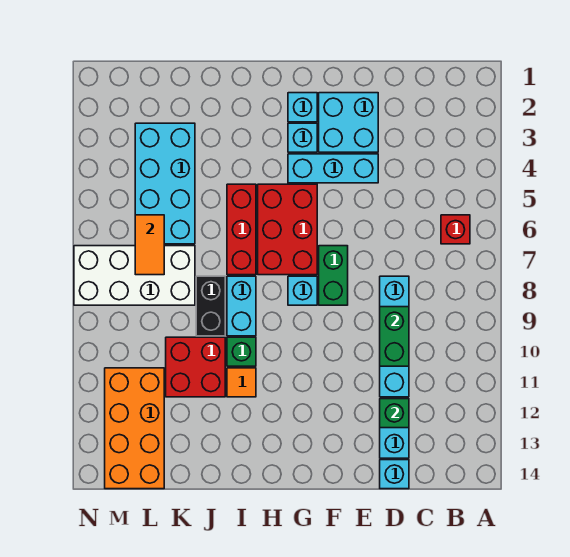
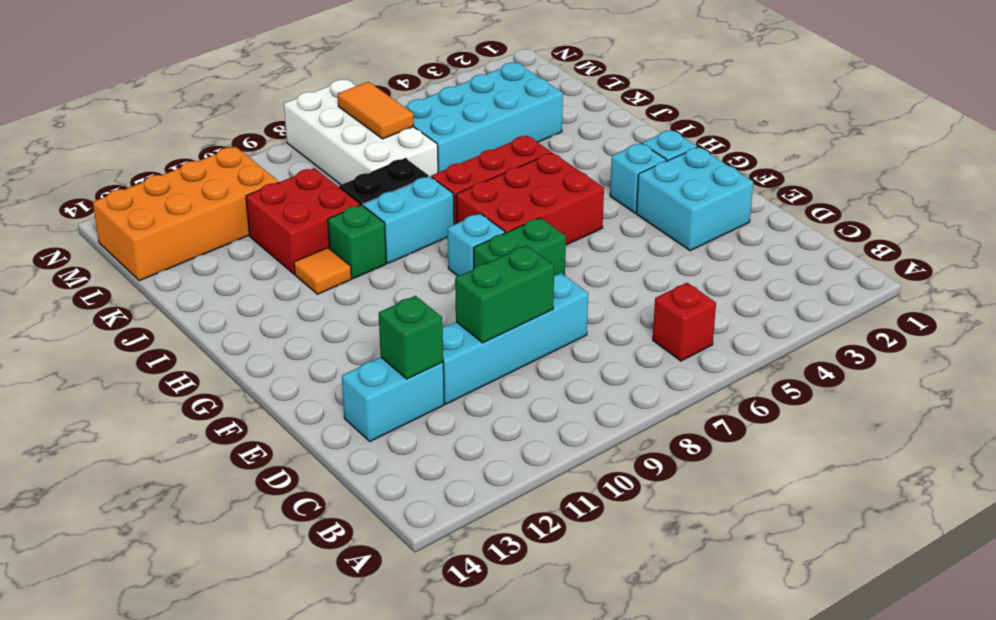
cyan 1x1 brick [380,460,409,489] -> none
cyan 1x3 brick [288,154,378,183] -> none
orange 1x2 tile [135,215,164,275] -> orange 1x2 tile turned to [338,82,414,139]

